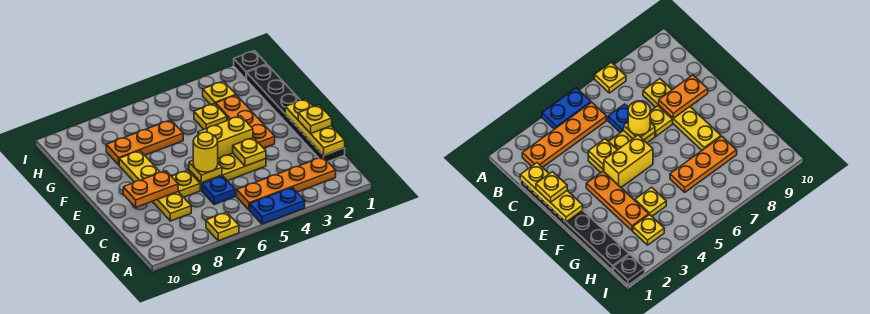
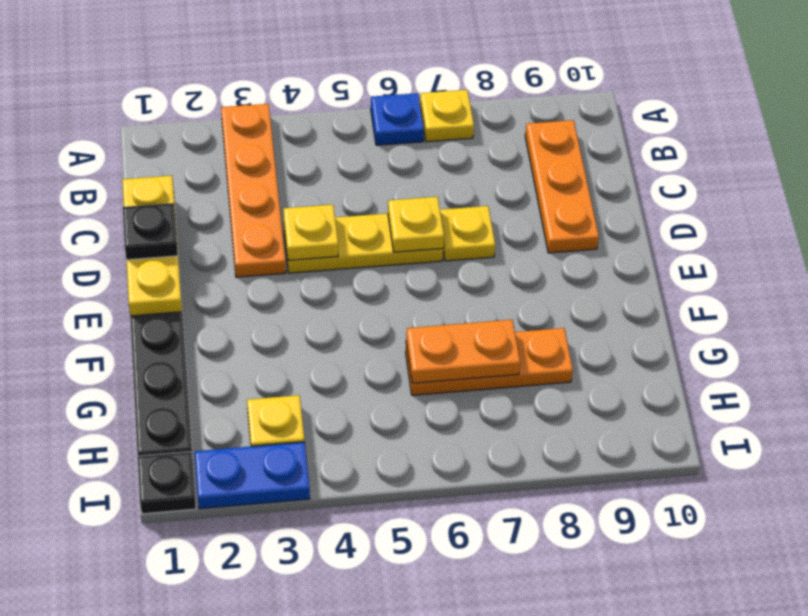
blue 1x2 plate [250,187,305,224] -> blue 1x2 plate moved to [195,442,310,509]
orange 1x4 plate [237,157,336,210] -> orange 1x4 plate turned to [221,104,286,277]
blue 1x1 plate [202,176,235,204] -> blue 1x1 plate moved to [371,93,424,145]
yellow 1x4 plate [119,151,191,221] -> none
yellow 1x1 plate [298,105,332,133] -> black 1x1 plate [123,203,178,260]
yellow 1x1 round brick [193,132,218,172] -> none
orange 1x2 plate [123,171,178,207] -> orange 1x2 plate moved to [406,320,520,383]
orange 1x3 plate [216,95,275,148] -> orange 1x3 plate moved to [525,120,599,253]
yellow 1x2 brick [198,116,253,159] -> none
yellow 1x1 plate [194,103,227,129] -> none

